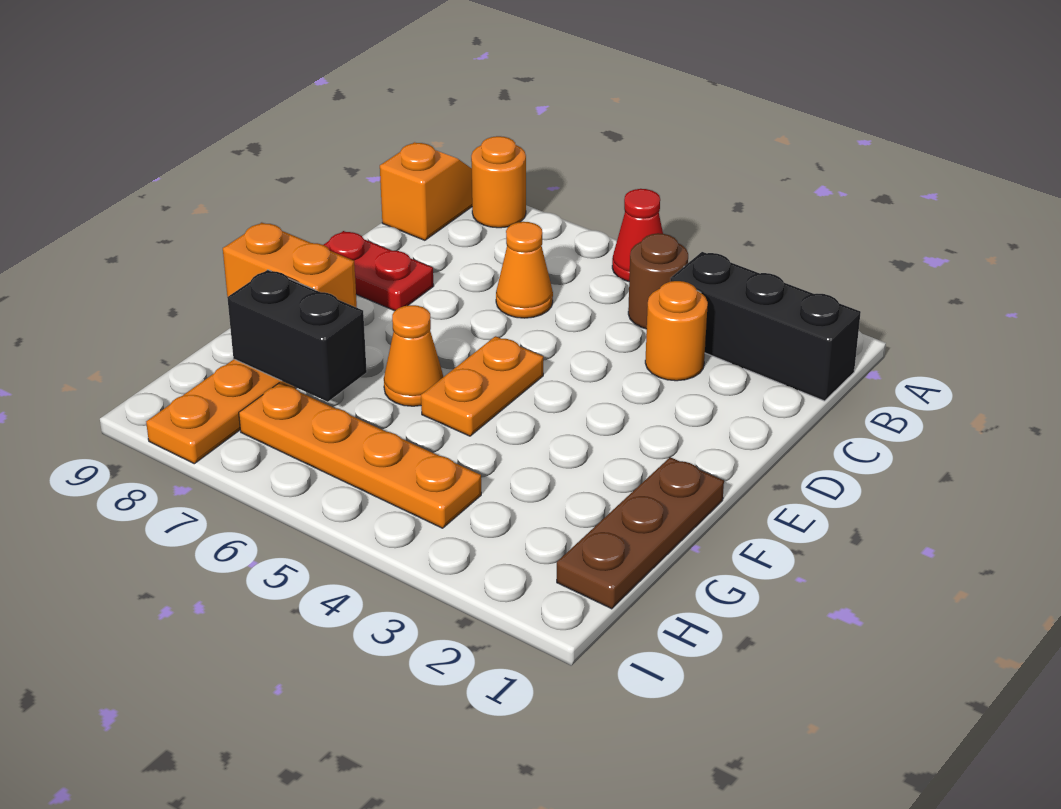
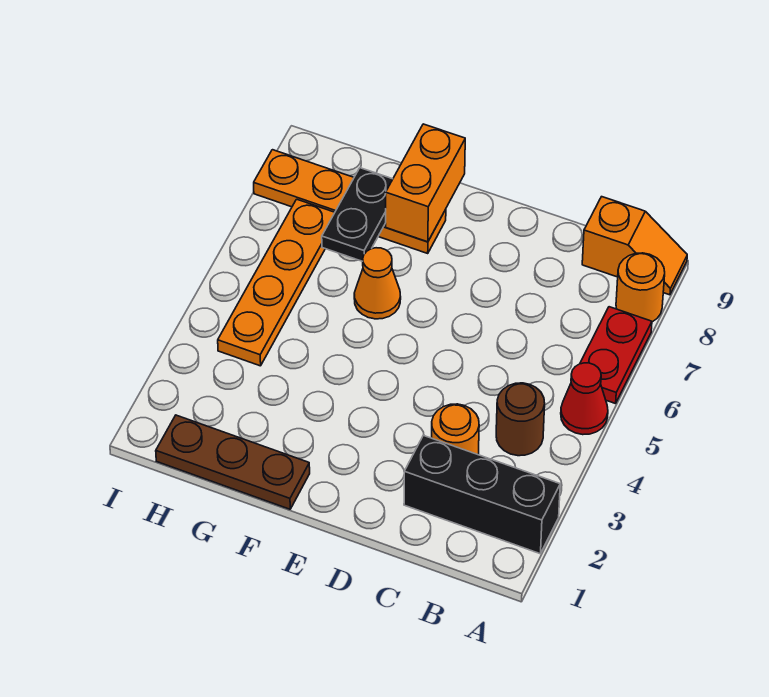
black 1x3 brick [670,252,861,401] -> black 1x3 brick turned to [404,435,560,554]
orange 1x1 cone [496,222,553,318] -> none
red 1x2 plate [324,231,433,311] -> red 1x2 plate moved to [580,307,652,404]
orange 1x2 plate [421,336,543,436] -> none
black 1x2 brick [227,270,367,402] -> black 1x2 plate [322,168,393,261]

